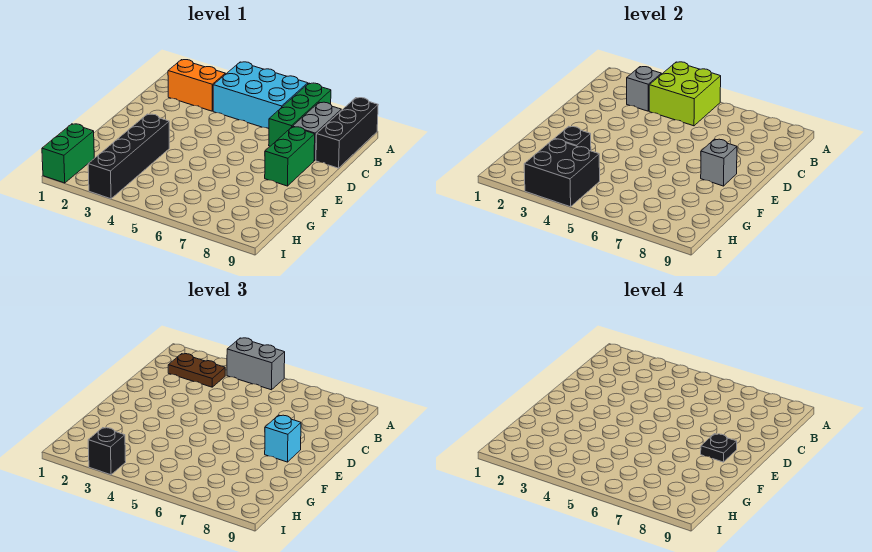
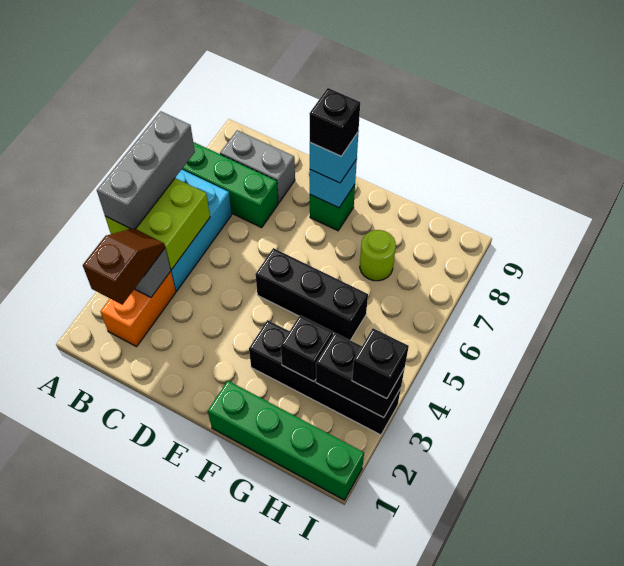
grey 1x2 brick [227,338,285,390] -> grey 1x3 brick [97,111,195,229]
black 1x3 brick [316,98,378,168] -> black 1x3 brick moved to [255,248,368,340]
brown 1x2 plate [168,354,225,387] -> brown 1x2 slope [83,228,165,305]
green 1x2 brick [265,127,315,186] -> green 1x1 brick [310,185,355,231]
grey 1x1 brick [701,139,737,186] -> cyan 1x1 brick [310,159,357,208]
black 1x1 plate [701,434,737,462] -> black 1x1 brick [309,88,360,156]
none -> lime 1x1 round brick [360,230,396,281]
green 1x2 brick [42,124,94,183] -> green 1x4 brick [208,381,364,500]
black 2x2 brick [524,139,600,207] -> black 1x2 brick [316,333,405,418]

